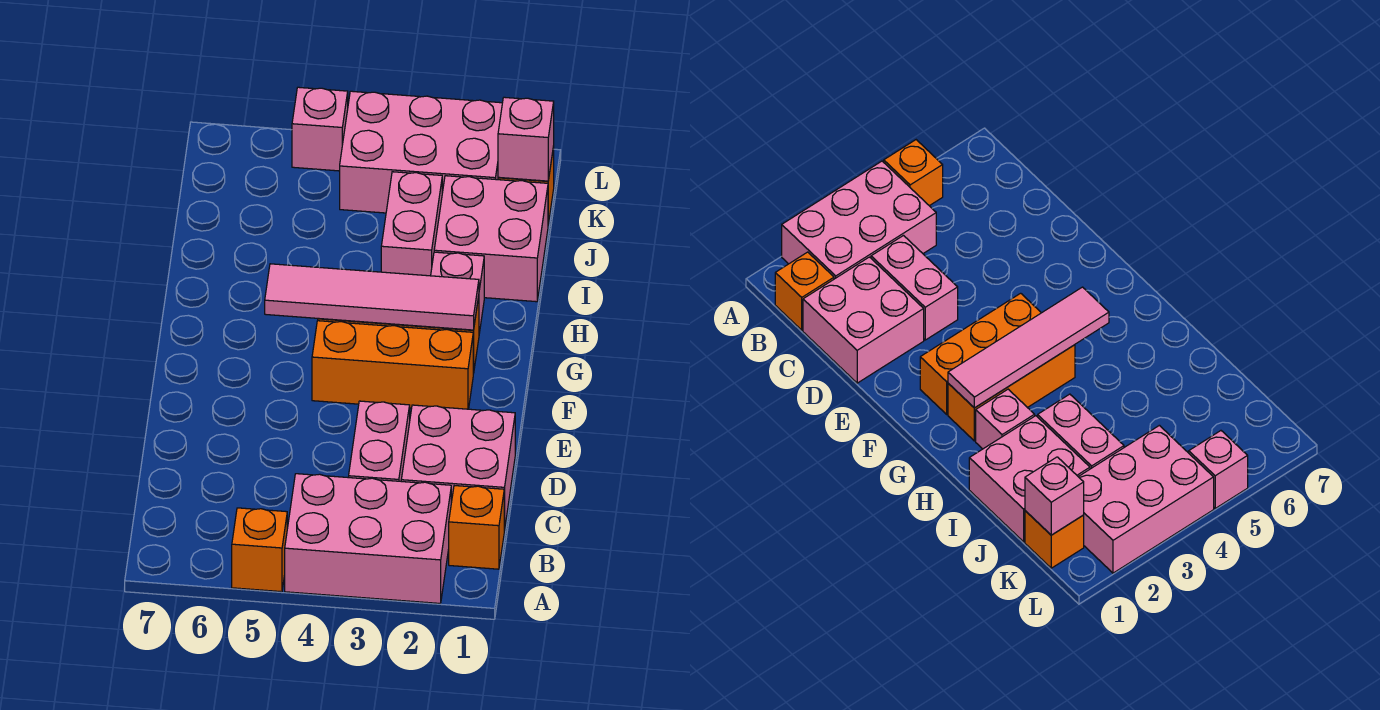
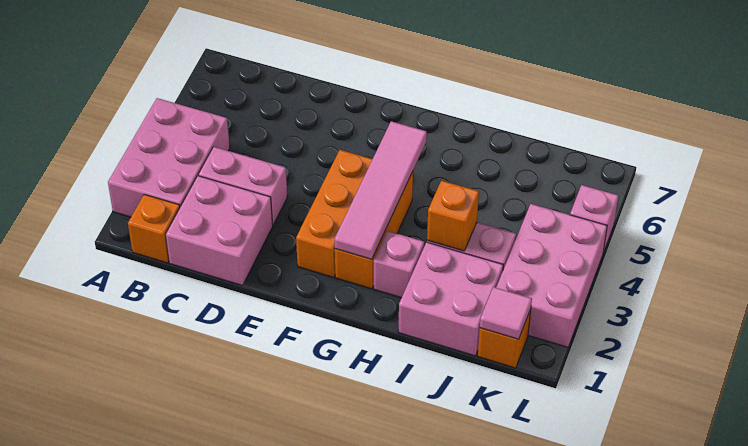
orange 1x1 brick [232,508,287,592] -> orange 1x1 brick moved to [427,181,479,251]
pink 1x1 brick [498,97,554,181] -> pink 1x1 tile [480,287,532,339]

